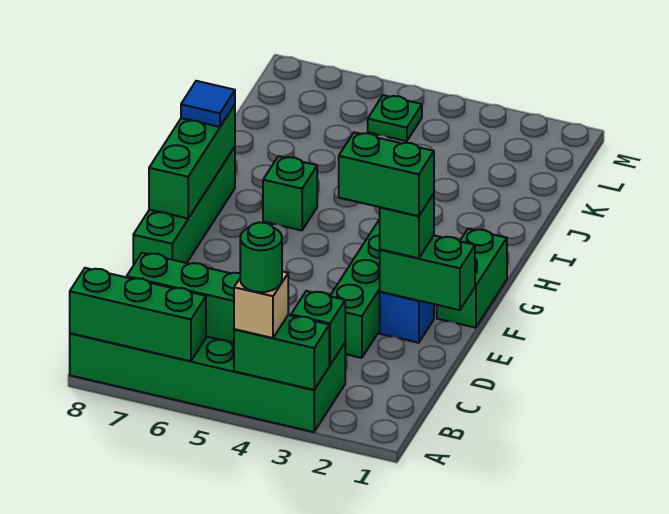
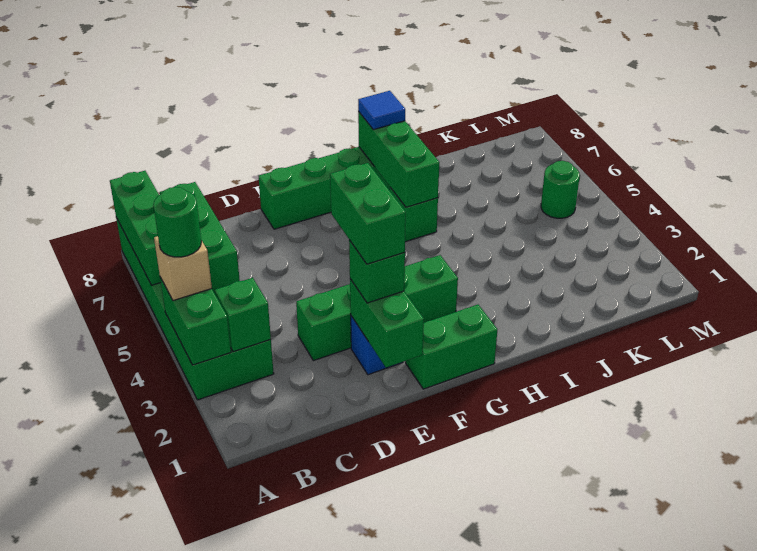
green 1x3 brick [149,105,235,218] -> green 1x3 brick turned to [358,112,439,207]
green 1x1 plate [368,95,422,141] -> green 1x1 round brick [541,161,580,218]

